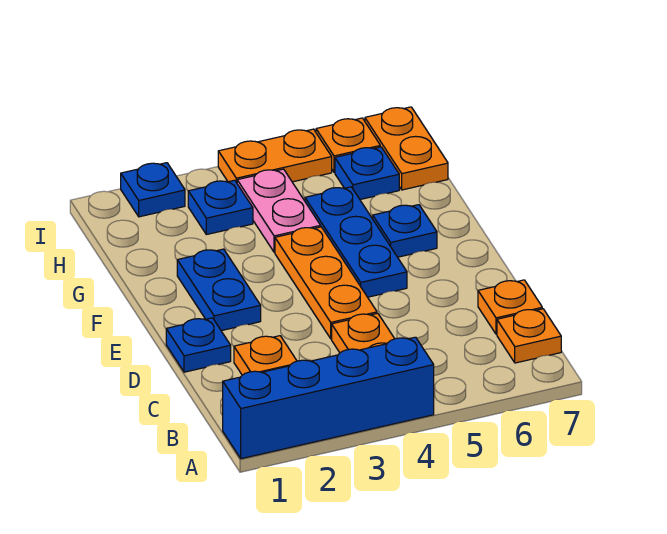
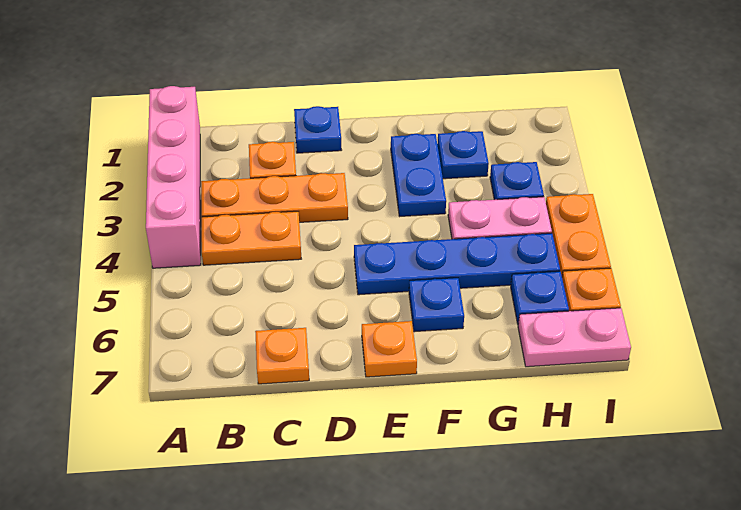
blue 1x4 brick [223,337,434,459] -> pink 1x4 brick [146,86,201,268]
orange 1x1 plate [497,309,561,363] -> orange 1x1 plate moved to [362,321,417,377]
orange 1x3 plate [275,227,377,339] -> orange 1x3 plate moved to [201,173,348,222]
blue 1x2 plate [177,249,261,331] -> blue 1x2 plate turned to [391,134,446,216]
blue 1x3 plate [305,187,407,297] -> blue 1x4 plate [354,233,560,295]
orange 1x2 plate [365,107,448,190] -> pink 1x2 plate [518,308,631,367]
blue 1x1 plate [121,163,185,217] -> blue 1x1 plate moved to [437,131,489,179]

